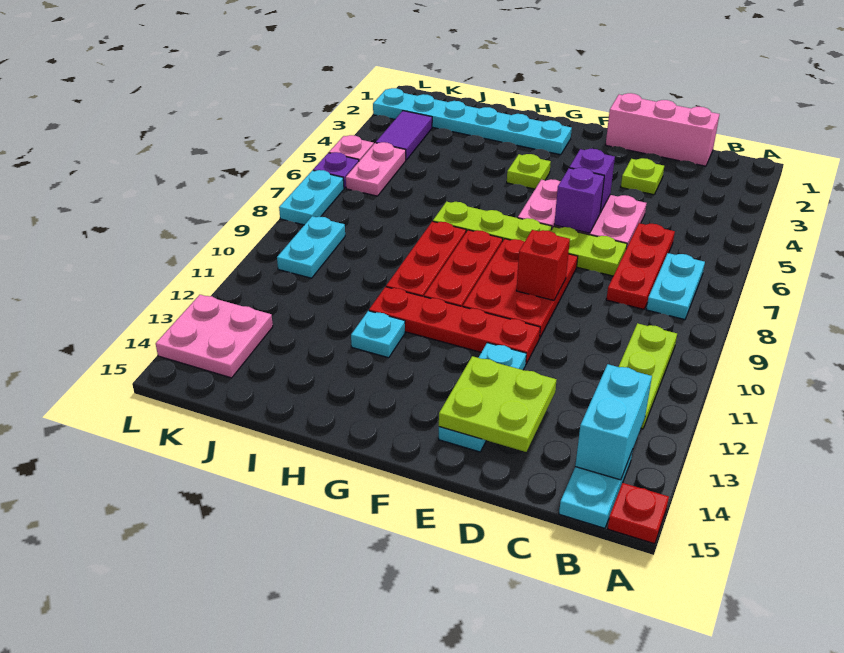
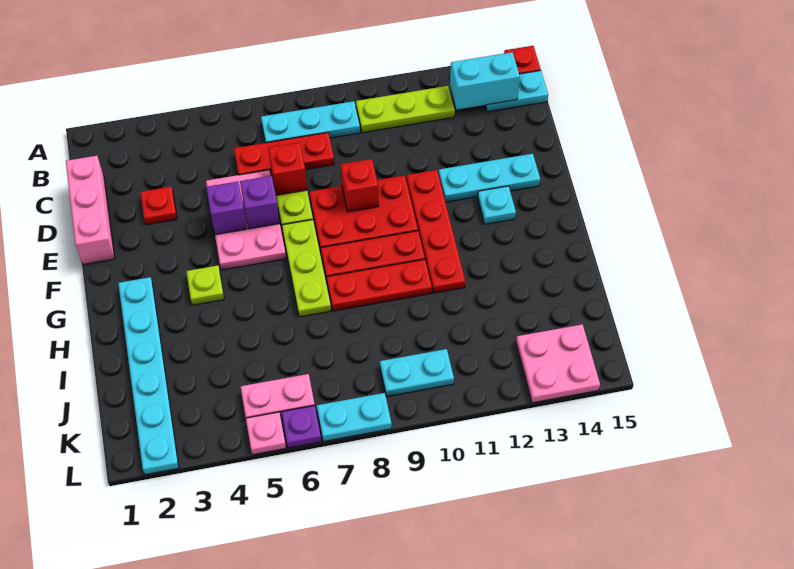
cyan 1x2 plate [646,253,705,320] -> cyan 1x3 plate [261,101,360,143]
lime 1x1 plate [621,158,664,195] -> red 1x1 plate [140,187,177,225]
none -> red 1x1 brick [268,142,307,195]
lime 2x2 plate [439,356,556,452] -> none
cyan 1x1 plate [351,311,405,358] -> cyan 1x1 plate moved to [477,186,516,224]
purple 1x2 tile [376,111,432,160] -> none

